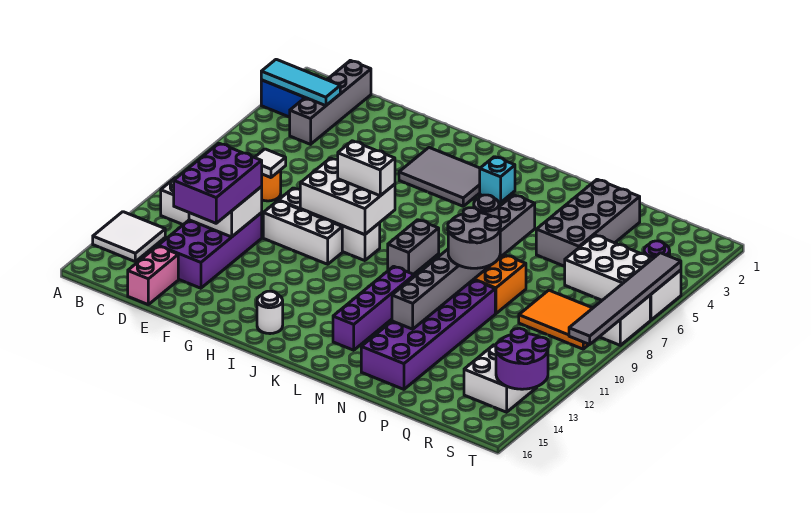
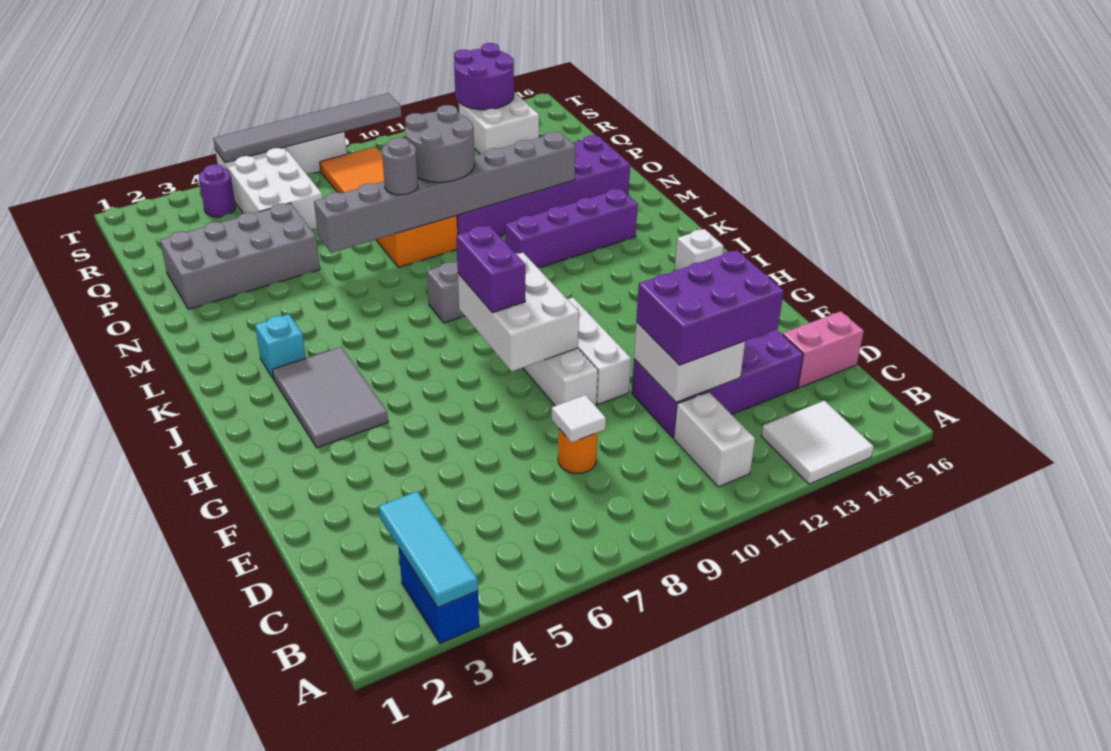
grey 1x4 brick [290,60,371,144] -> none
white 1x2 brick [338,141,395,196] -> purple 1x2 brick [456,225,525,313]
white 1x1 round brick [257,291,283,334] -> white 1x1 brick [674,229,723,271]

